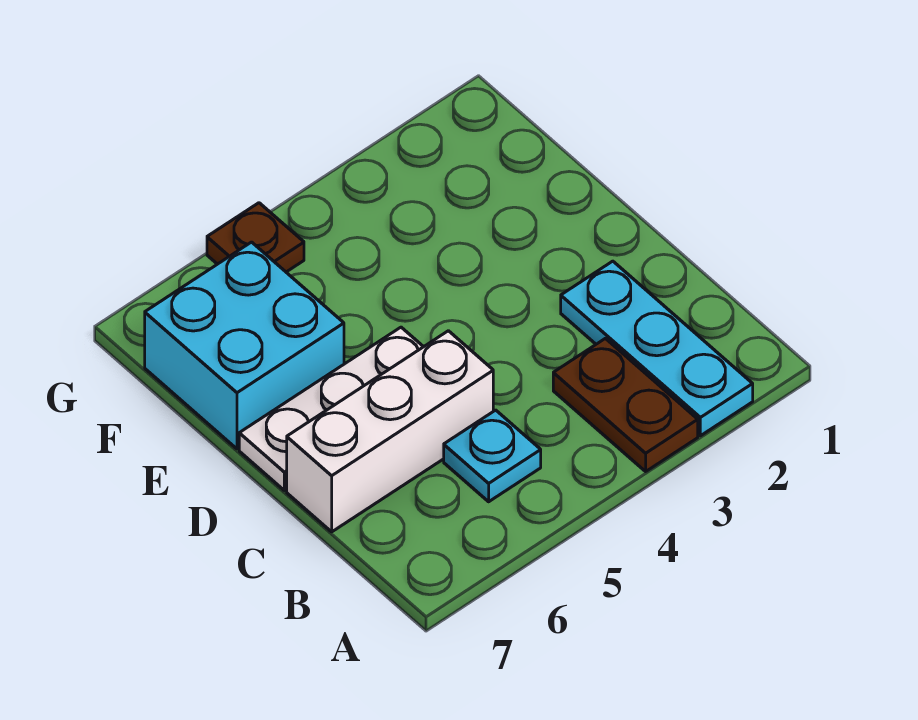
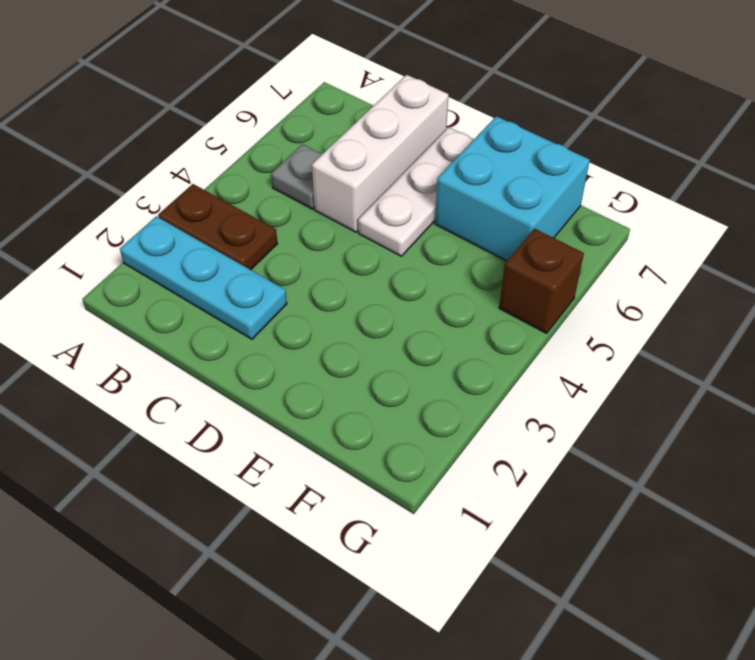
cyan 1x1 plate [444,410,541,502] -> grey 1x1 plate [271,144,322,209]
brown 1x1 plate [207,203,304,272] -> brown 1x1 brick [499,229,584,333]

